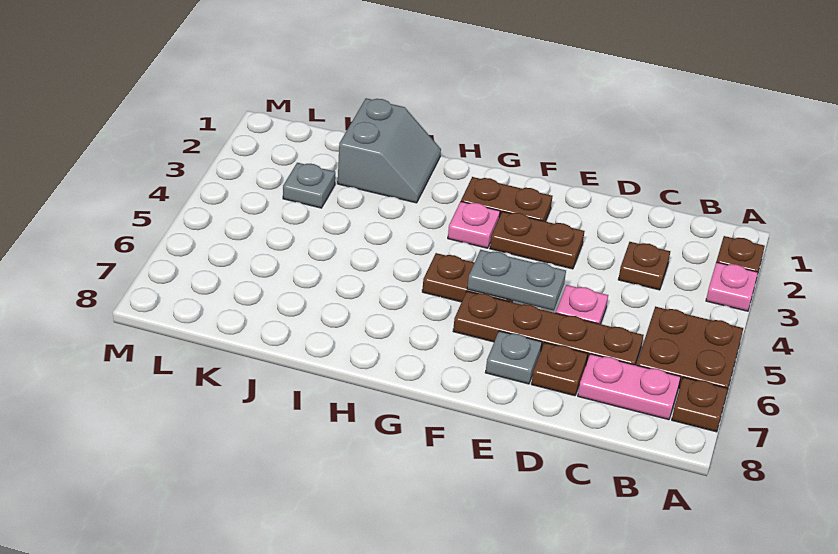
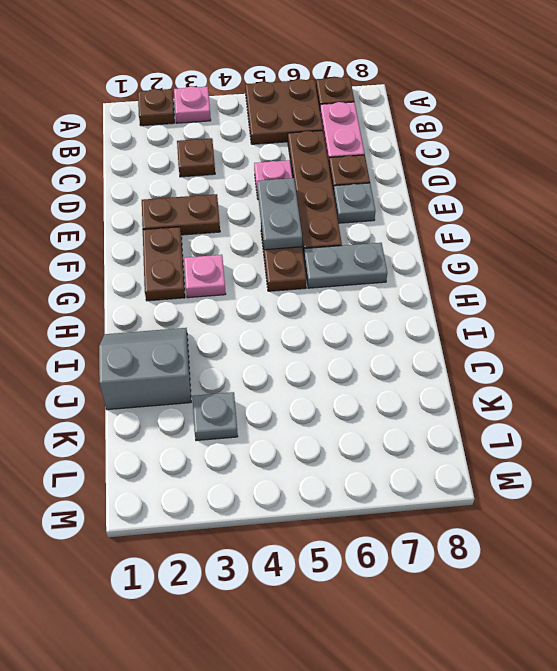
brown 1x2 plate [490,211,584,269] -> brown 1x2 plate turned to [142,194,220,235]
none -> grey 1x2 plate [304,243,387,288]

